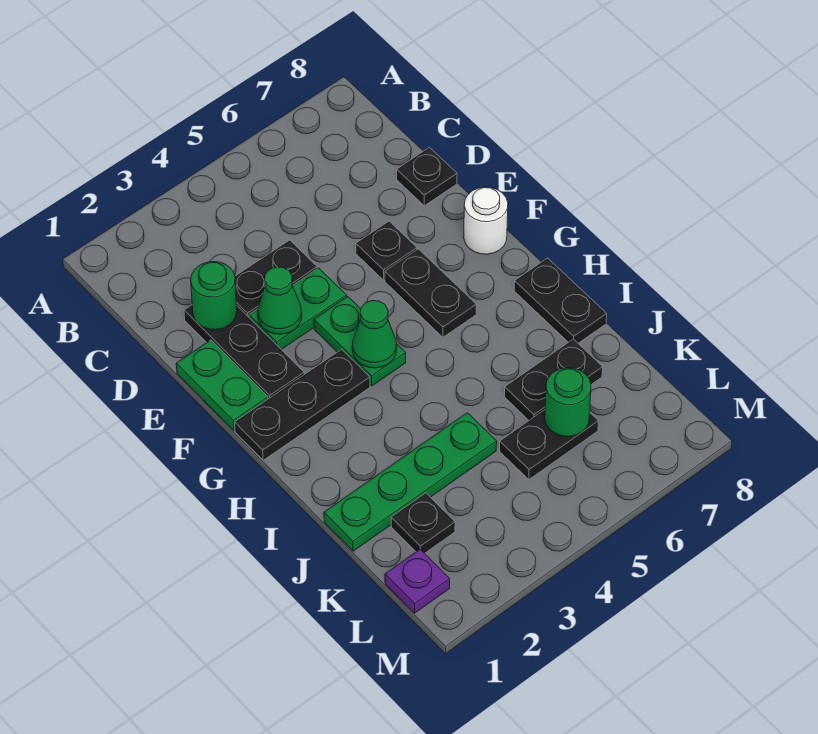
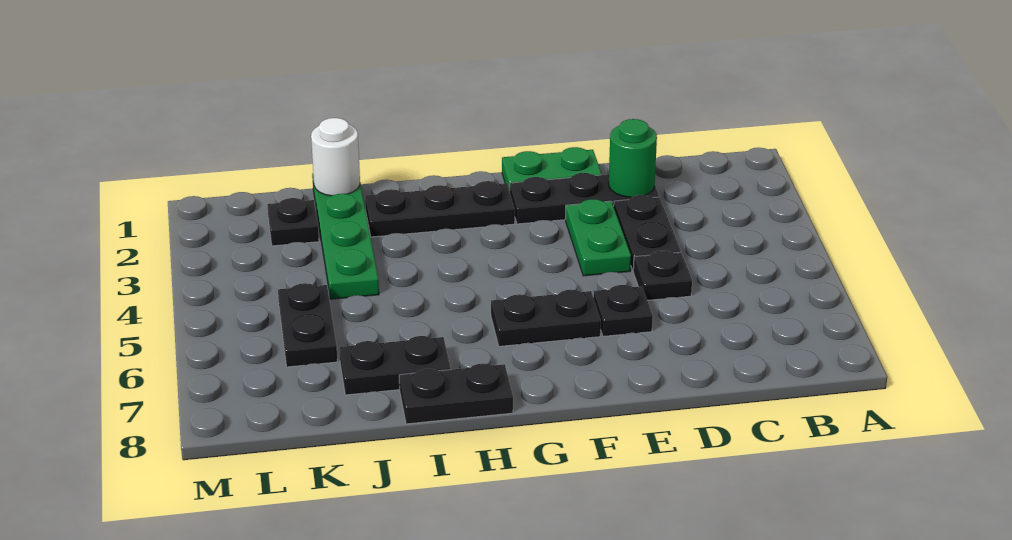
black 1x1 plate [397,148,457,206] -> black 1x1 plate moved to [633,251,692,300]
green 1x1 cone [258,267,302,334] -> none
green 1x2 plate [314,297,406,386] -> none
white 1x1 round brick [464,187,508,254] -> white 1x1 round brick moved to [311,118,360,196]
black 1x3 plate [235,349,370,460] -> black 1x3 plate turned to [365,181,515,237]
green 1x1 cone [352,301,397,368] -> none
black 1x2 plate [504,339,603,420] -> black 1x2 plate turned to [339,336,451,395]
green 1x1 round brick [545,368,591,436] -> none
purple 1x1 plate [385,549,450,613] -> none

